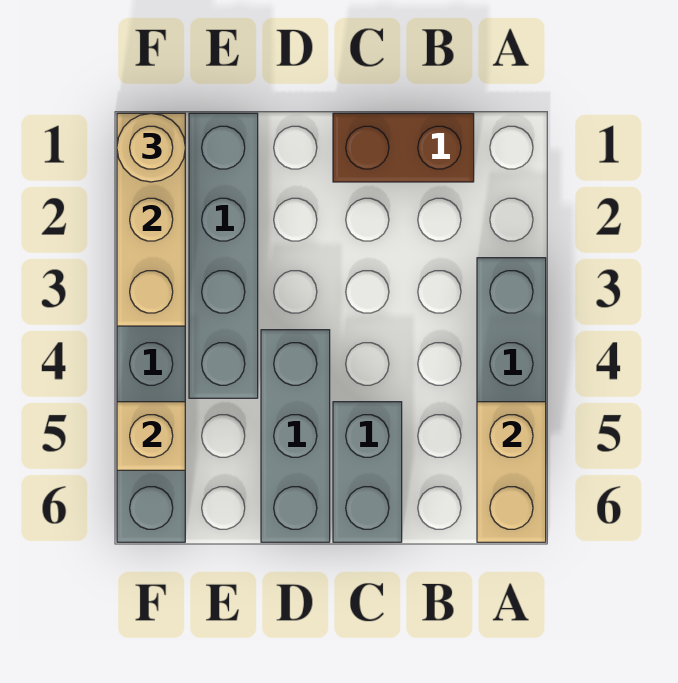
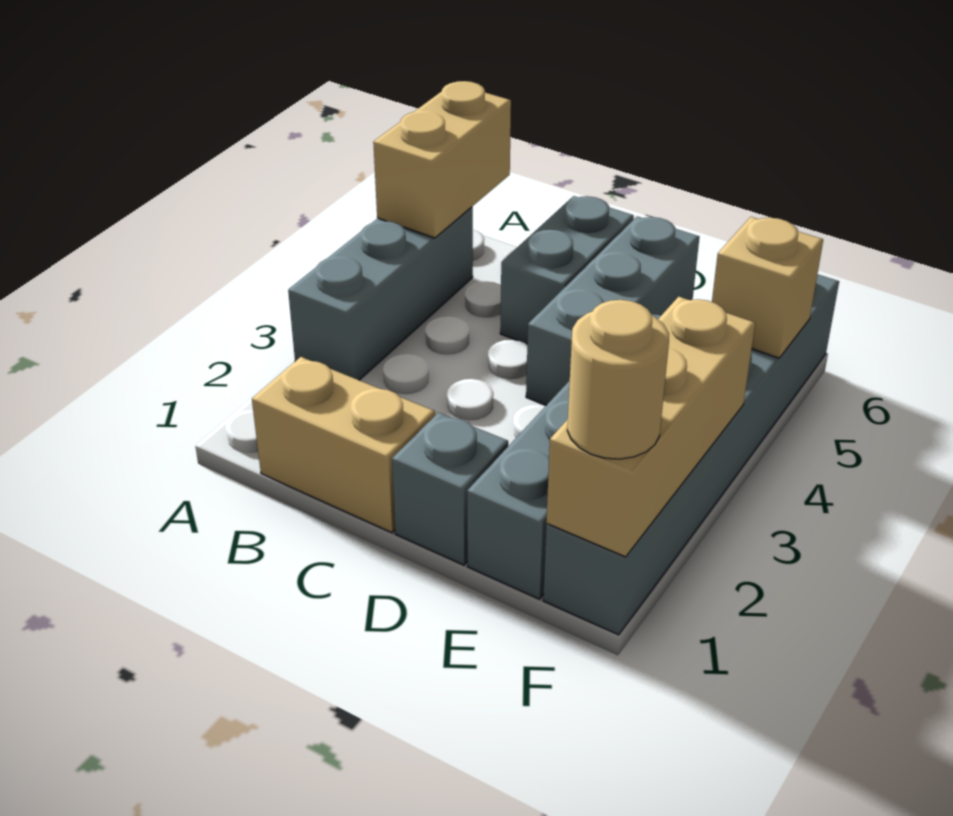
brown 1x2 brick [333,113,474,182] -> tan 1x2 brick [252,357,435,533]
none -> grey 1x1 brick [392,413,508,565]

